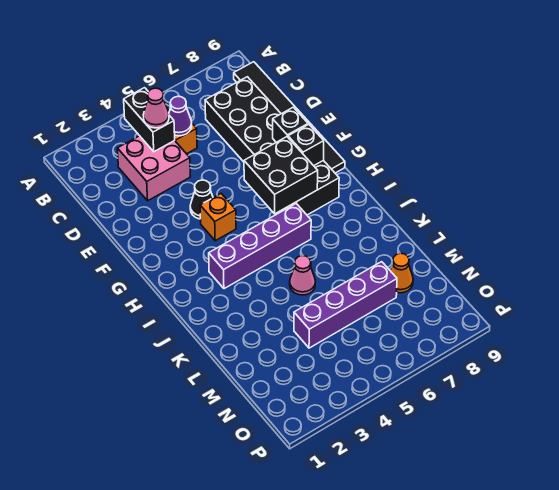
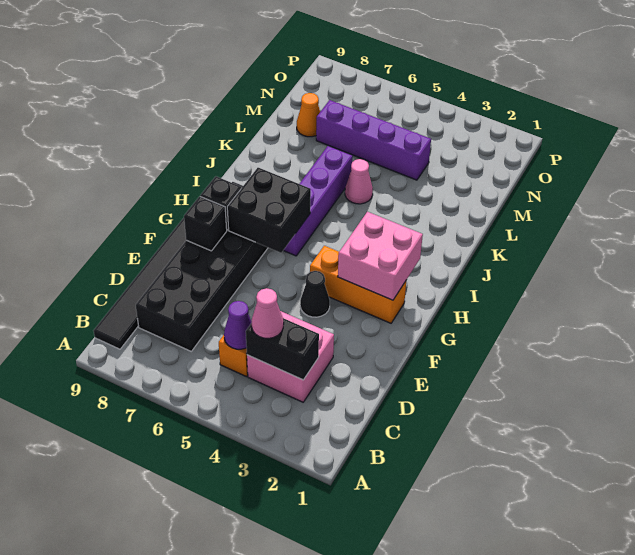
black 1x2 brick [124,88,175,152] -> black 1x2 brick turned to [246,318,319,380]
none -> pink 2x2 brick [338,212,423,300]
orange 1x1 brick [200,194,236,241] -> orange 1x3 brick [310,246,406,323]
purple 1x4 brick [209,204,311,289] -> purple 1x4 brick turned to [283,146,353,256]

